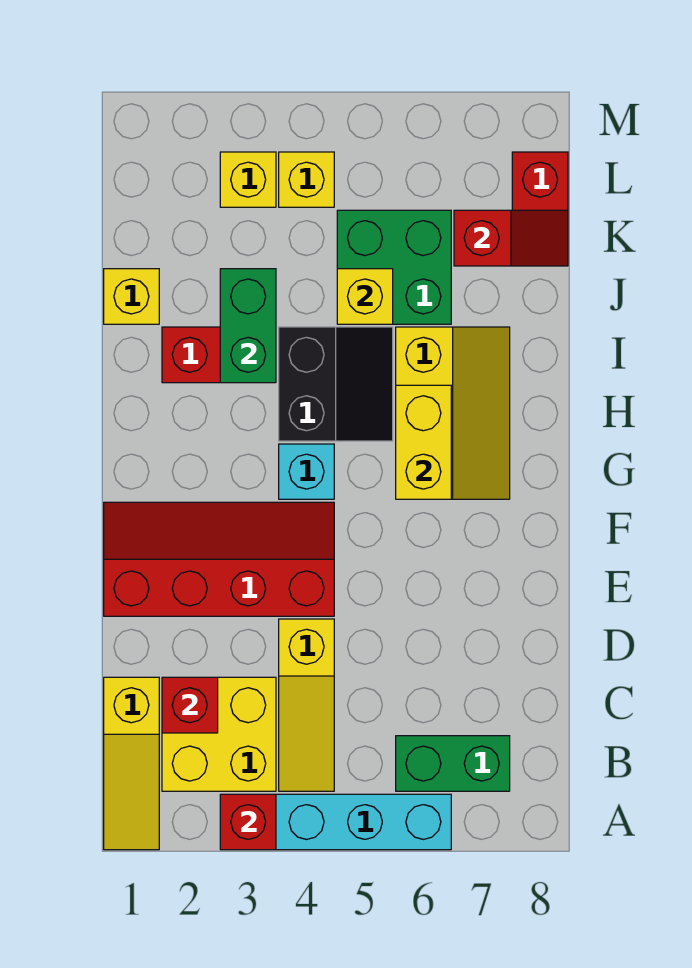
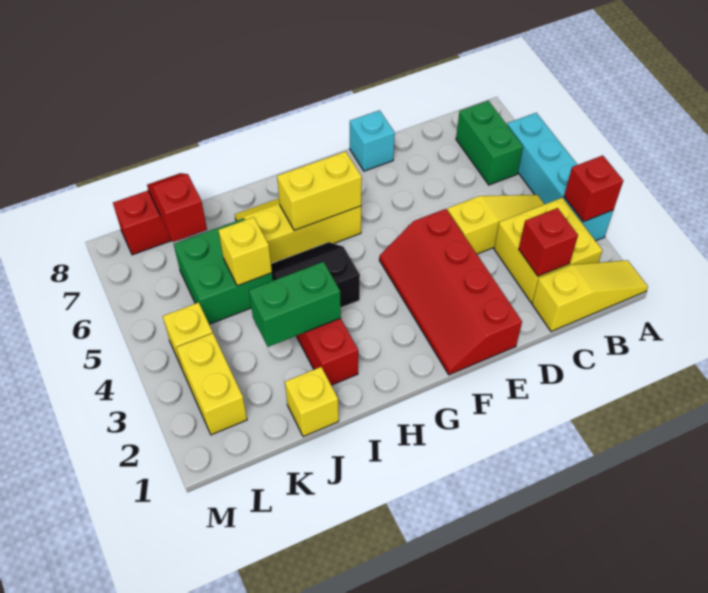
cyan 1x1 brick [279,444,334,499] -> cyan 1x1 brick moved to [350,110,395,171]
yellow 1x1 brick [220,152,276,207] -> yellow 1x2 brick [176,333,247,435]

